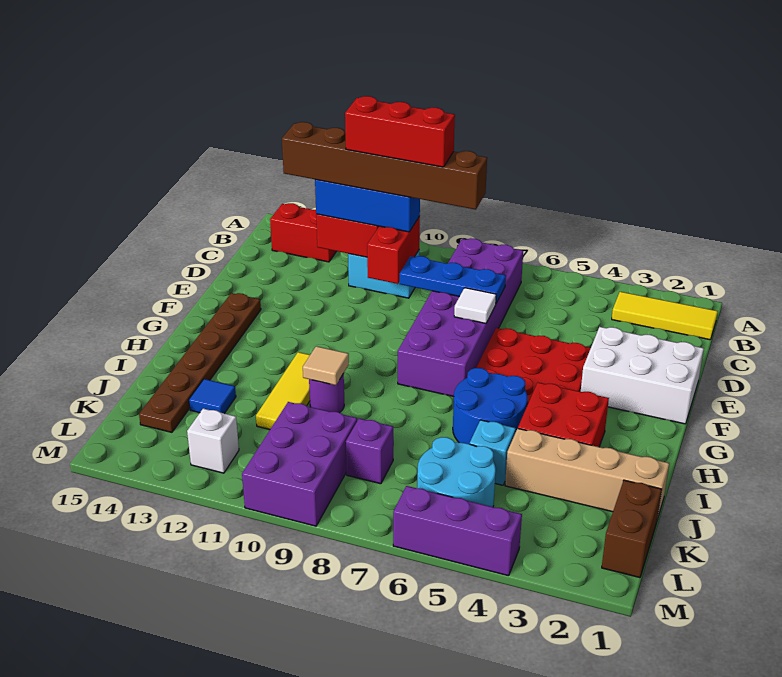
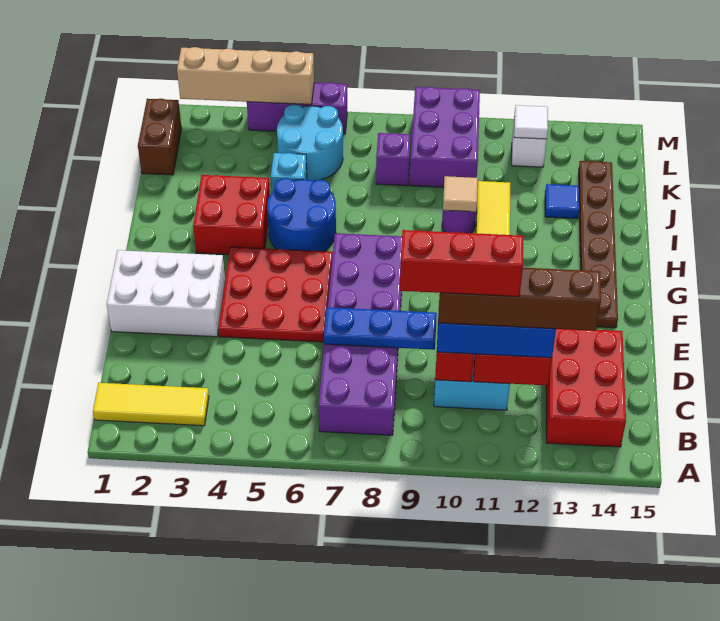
red 1x2 brick [270,203,336,262] -> red 2x3 brick [546,329,626,447]
brown 1x6 brick [282,122,487,210] -> brown 1x4 brick [438,268,601,331]
white 1x1 tile [454,288,496,323] -> white 1x1 tile moved to [514,105,548,139]
tan 1x4 brick [505,429,669,520] -> tan 1x4 brick moved to [177,47,314,105]

